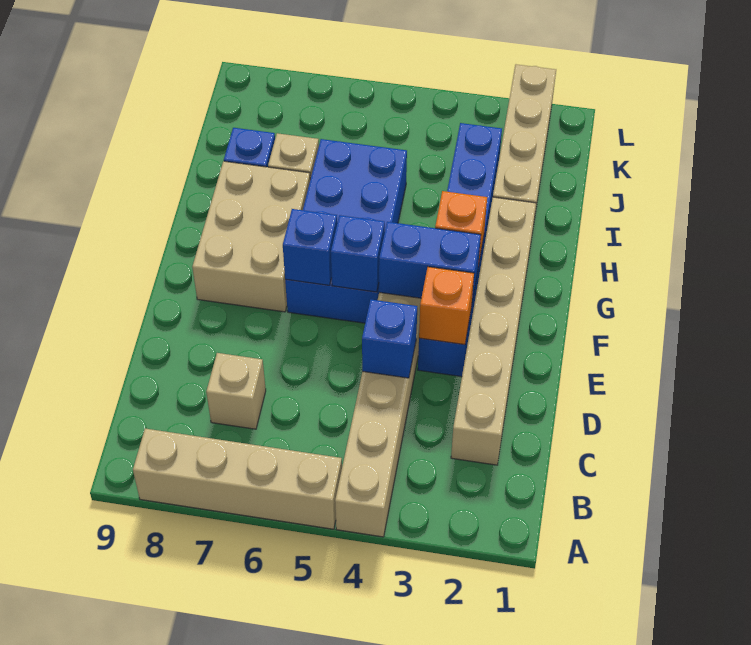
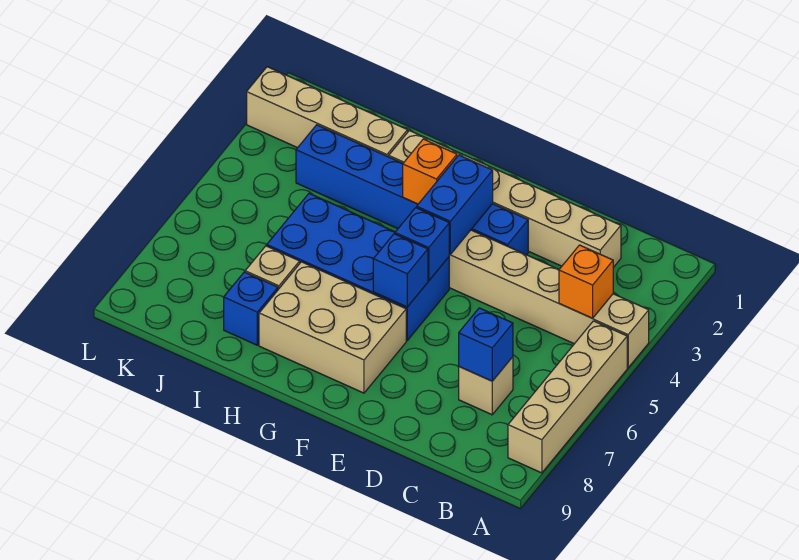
blue 1x1 brick [362,300,417,378] -> blue 1x1 brick moved to [459,308,513,381]
orange 1x1 brick [419,267,474,345] -> orange 1x1 brick moved to [559,245,613,318]

